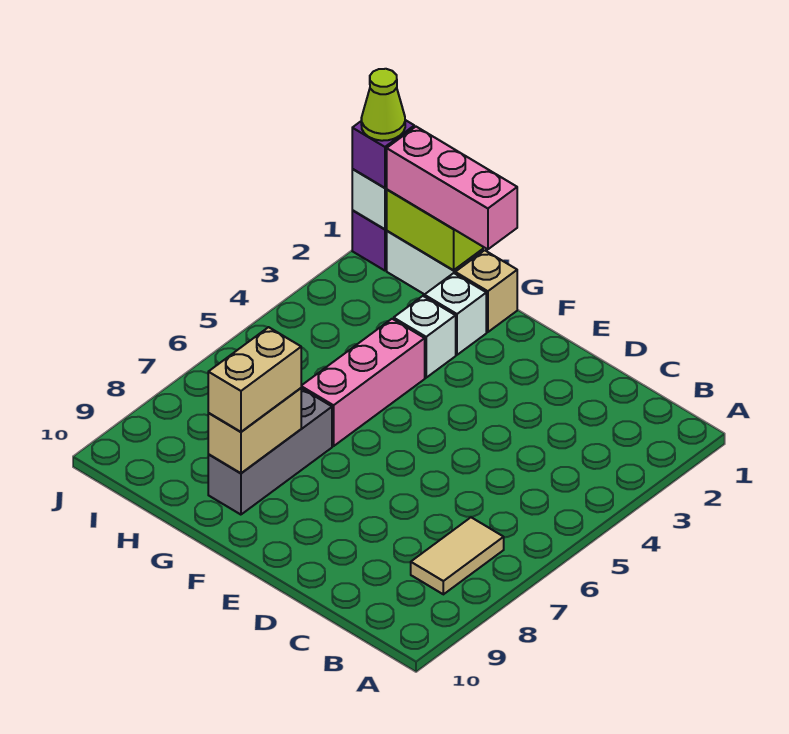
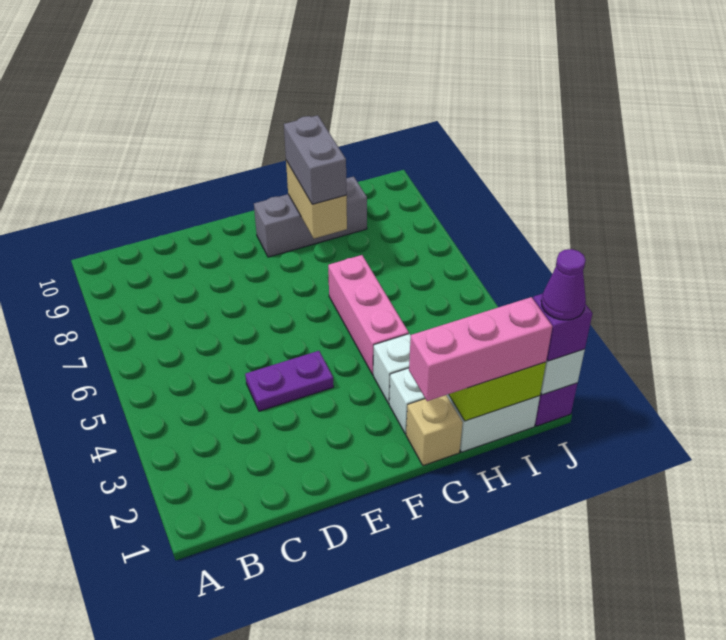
tan 1x2 tile [411,517,504,594] -> none
none -> purple 1x2 plate [245,351,334,411]
grey 1x3 brick [208,388,332,515] -> grey 1x3 brick turned to [254,177,367,257]
tan 1x2 brick [208,327,301,432] -> grey 1x2 brick [284,115,347,204]
lime 1x1 cone [361,69,405,141] -> purple 1x1 cone [541,249,586,320]

